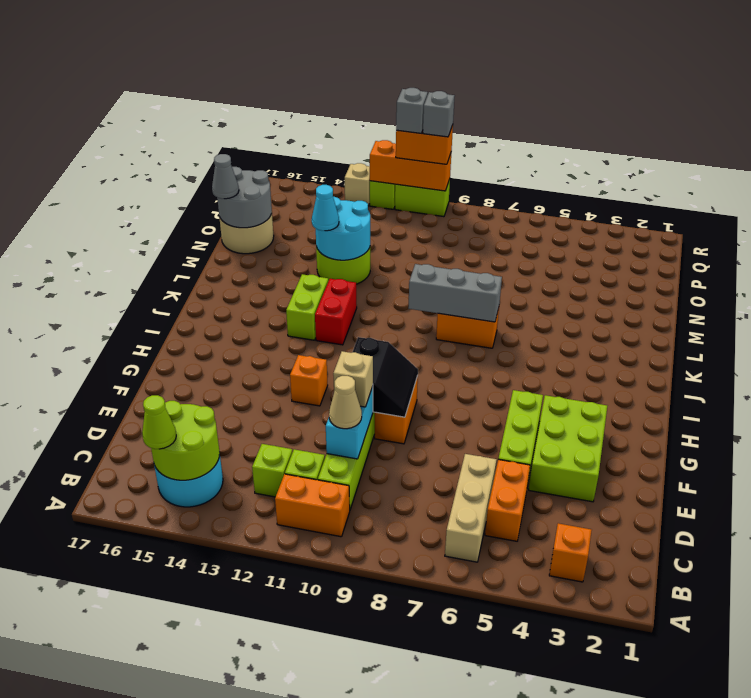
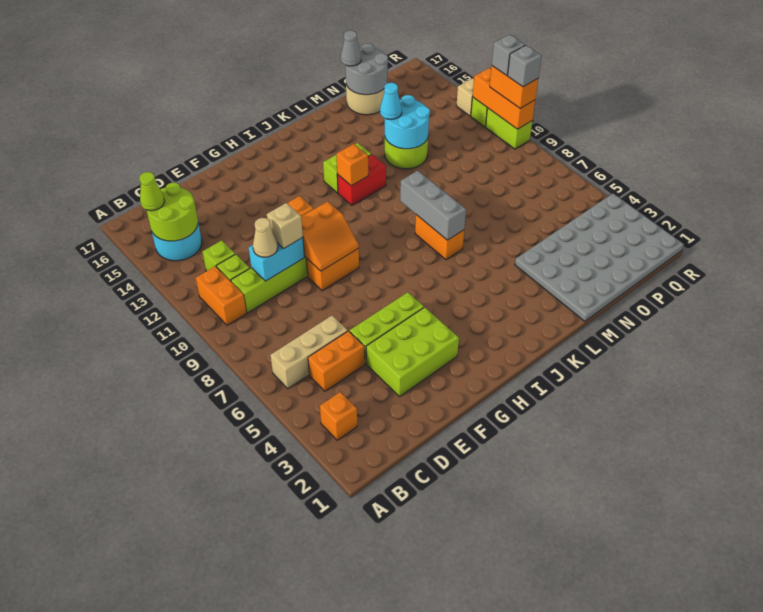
black 2x2 slope [353,337,418,417] -> orange 2x2 slope [301,201,359,271]
none -> orange 1x1 brick [336,144,368,186]
none -> grey 4x6 plate [515,194,684,321]

